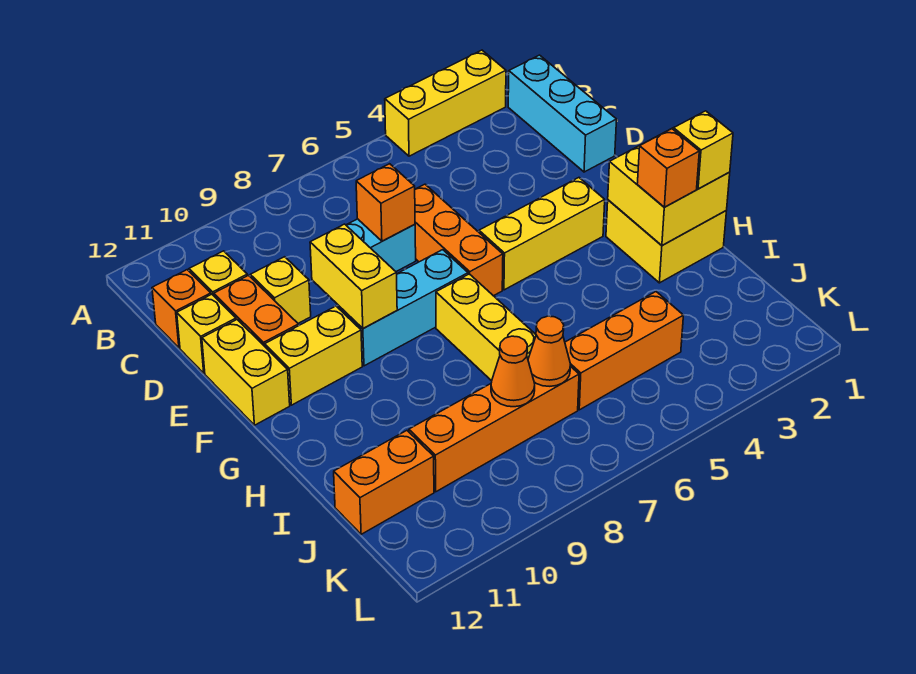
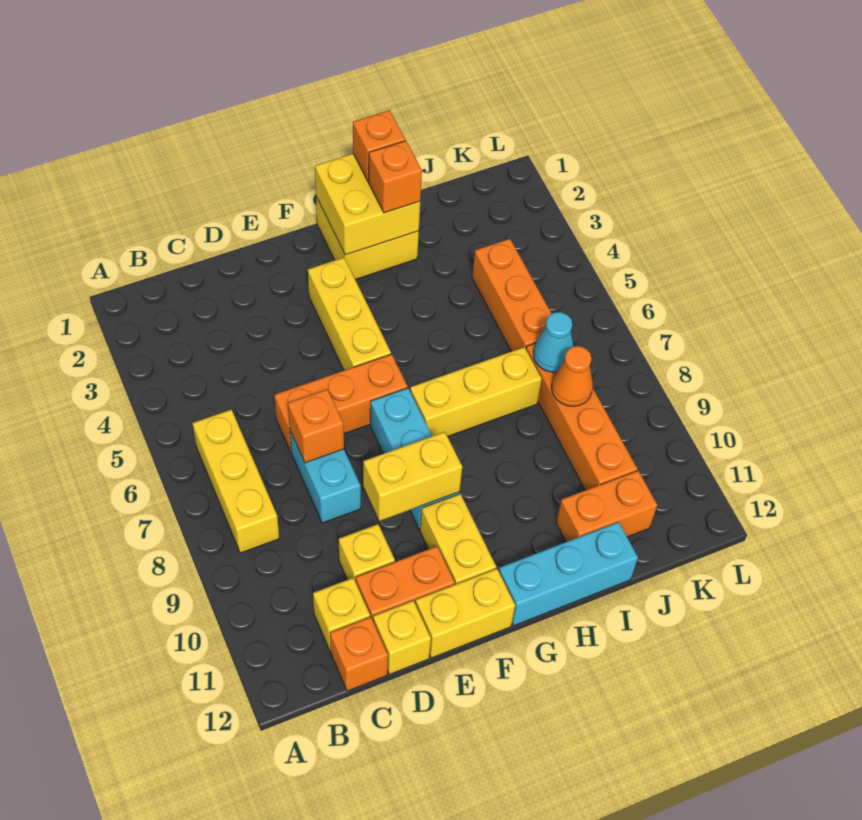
yellow 1x3 brick [385,50,506,156] -> yellow 1x3 brick moved to [193,409,279,553]
cyan 1x3 brick [508,55,617,172] -> cyan 1x3 brick moved to [499,522,638,626]
yellow 1x1 brick [674,111,733,189] -> orange 1x1 brick [353,110,405,182]
orange 1x1 cone [528,316,571,386] -> cyan 1x1 cone [533,312,574,372]
orange 1x2 brick [334,431,434,534] -> orange 1x2 brick turned to [556,471,657,542]

